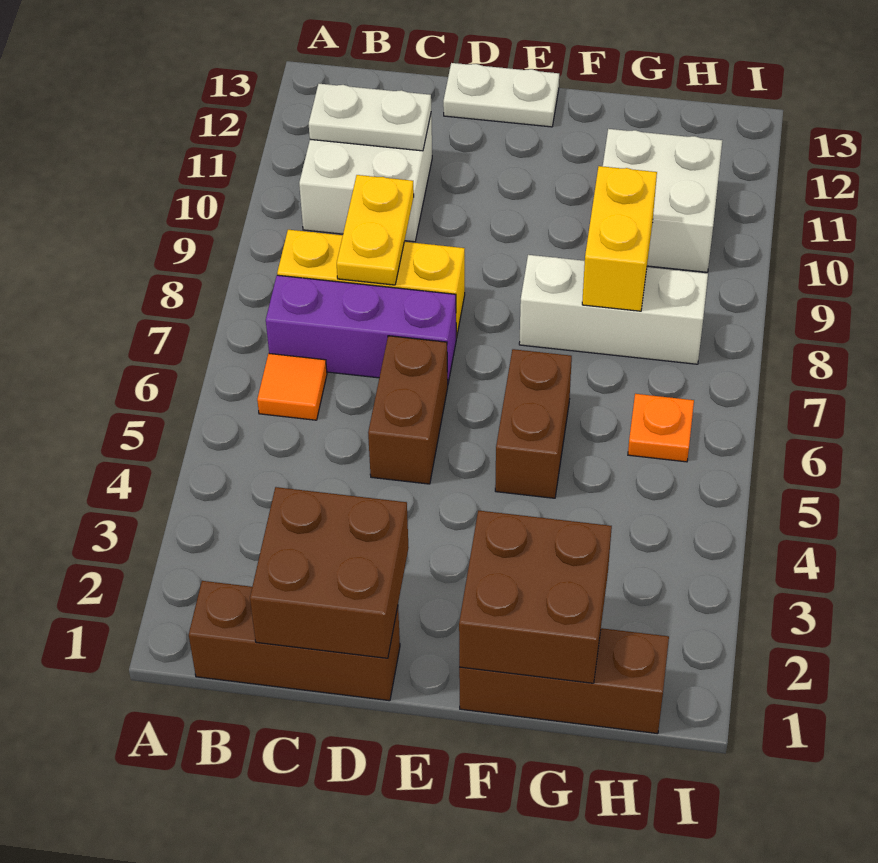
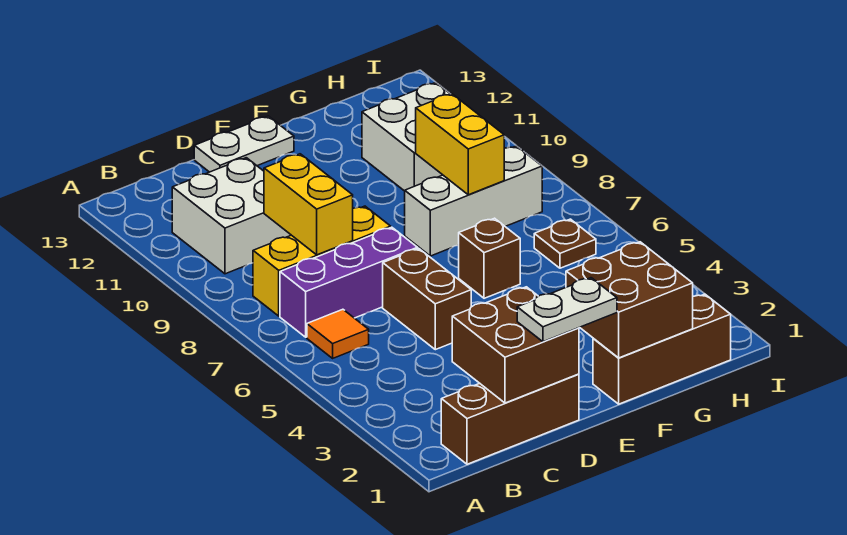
white 1x2 plate [309,84,431,151] -> white 1x2 plate moved to [517,278,617,342]
yellow 1x2 plate [337,175,414,285] -> yellow 1x2 brick [264,154,353,255]
brown 1x2 brick [495,349,572,498] -> brown 1x1 brick [459,218,520,298]
orange 1x1 plate [628,394,694,462] -> brown 1x1 plate [534,219,596,268]

